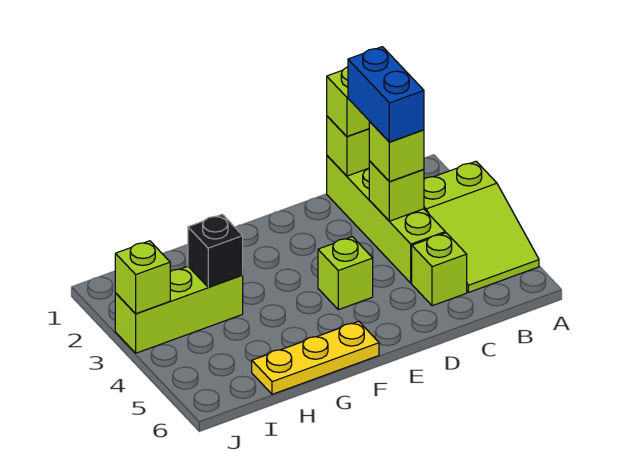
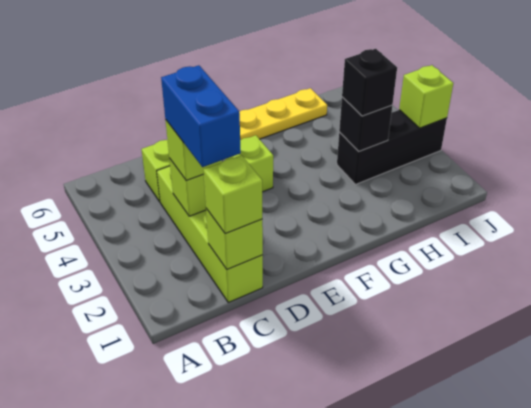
lime 2x3 slope [424,161,539,292] -> none
lime 1x3 brick [115,267,243,353] -> black 1x3 brick [337,110,447,184]
none -> black 1x1 brick [342,49,397,116]

